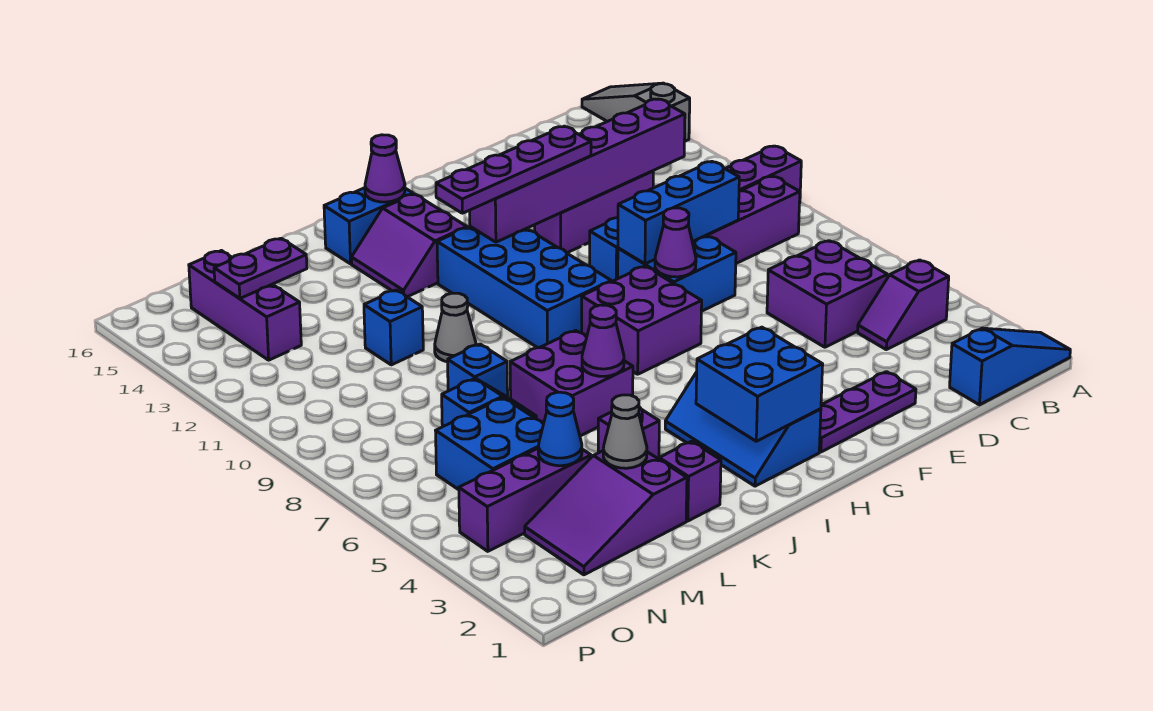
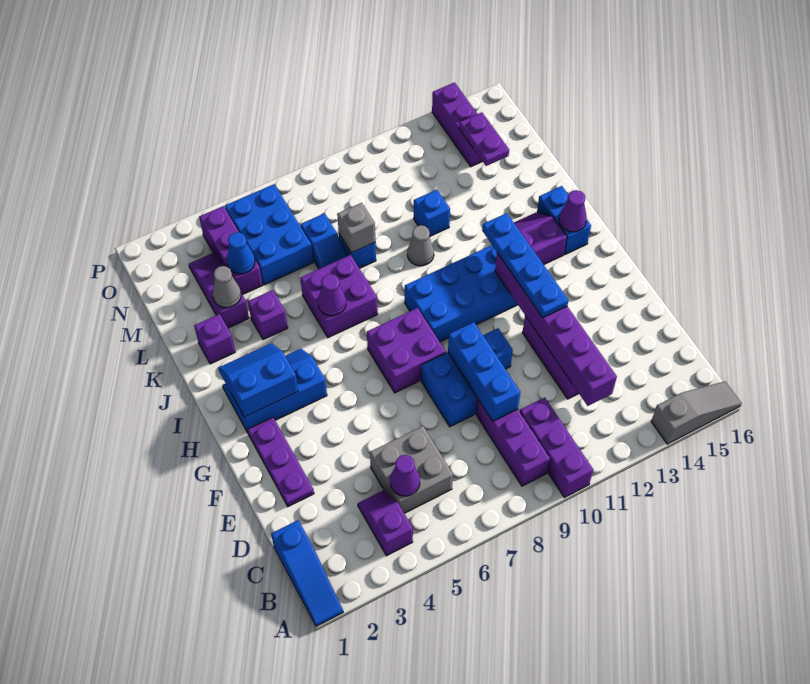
purple 2x2 brick [767,241,887,347] -> grey 2x2 brick [370,426,453,513]
purple 1x1 cone [655,208,696,277] -> purple 1x1 cone moved to [390,455,420,496]
purple 1x4 plate [436,126,591,213] -> blue 1x4 plate [482,213,569,318]
blue 2x2 brick [696,327,823,441] -> blue 2x2 slope [218,343,298,417]
purple 2x3 slope [525,451,687,575] -> purple 1x3 slope [189,253,249,328]
none -> grey 1x1 brick [337,203,375,253]
blue 2x2 brick [436,398,543,490] -> blue 2x3 brick [225,184,313,285]
purple 1x3 brick [189,251,301,360] -> purple 1x3 brick turned to [432,82,482,167]

